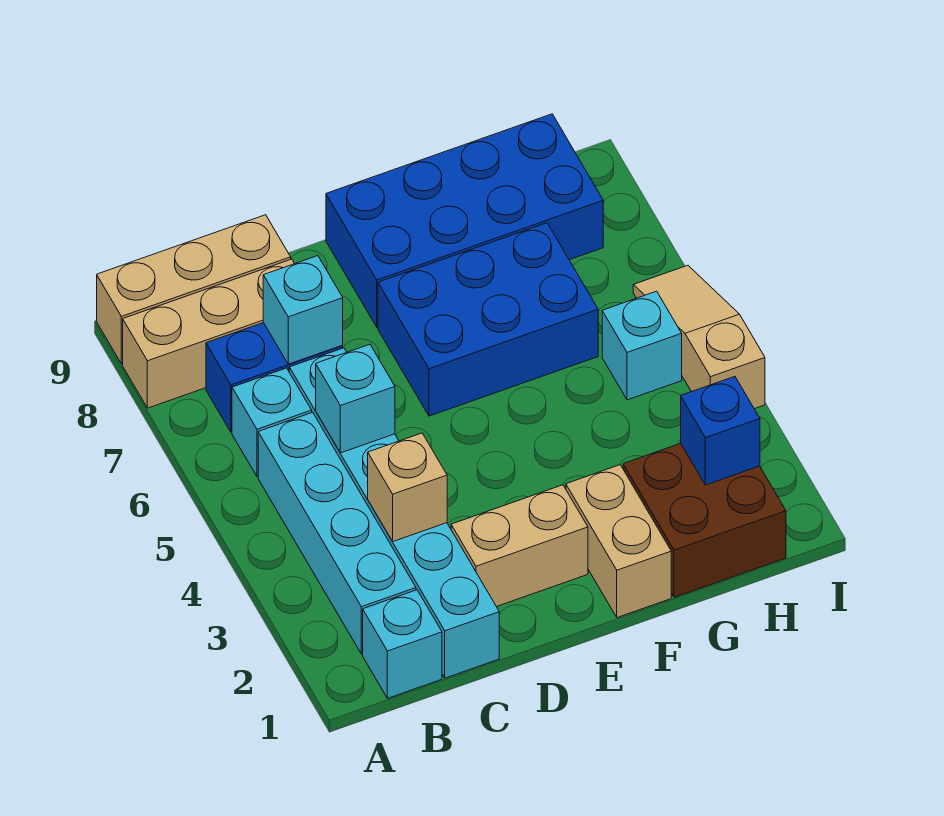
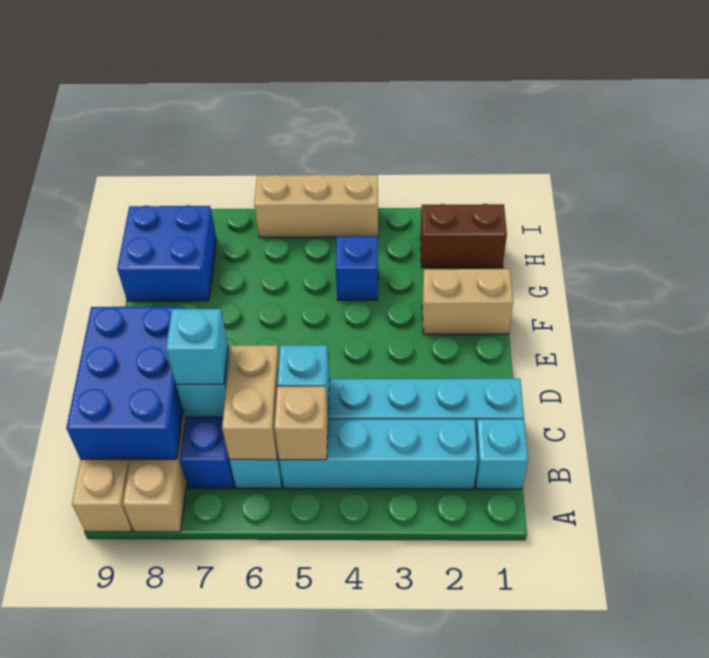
tan 1x1 brick [368,433,447,541] -> tan 1x1 brick moved to [274,387,328,460]
tan 1x2 brick [451,485,588,607] -> tan 1x2 brick moved to [222,345,279,460]
blue 2x3 brick [378,223,598,416] -> blue 2x3 brick moved to [66,307,185,459]
blue 2x4 brick [326,114,603,327] -> blue 2x2 brick [117,205,217,301]
brown 2x2 brick [623,443,786,597] -> brown 1x2 brick [420,204,507,268]
blue 1x1 brick [681,377,760,485] -> blue 1x1 brick moved to [336,236,378,300]
cyan 1x1 brick [602,291,682,400] -> cyan 1x1 brick moved to [166,309,228,384]
tan 1x3 slope [633,265,765,409] -> tan 1x3 brick [254,174,378,237]

